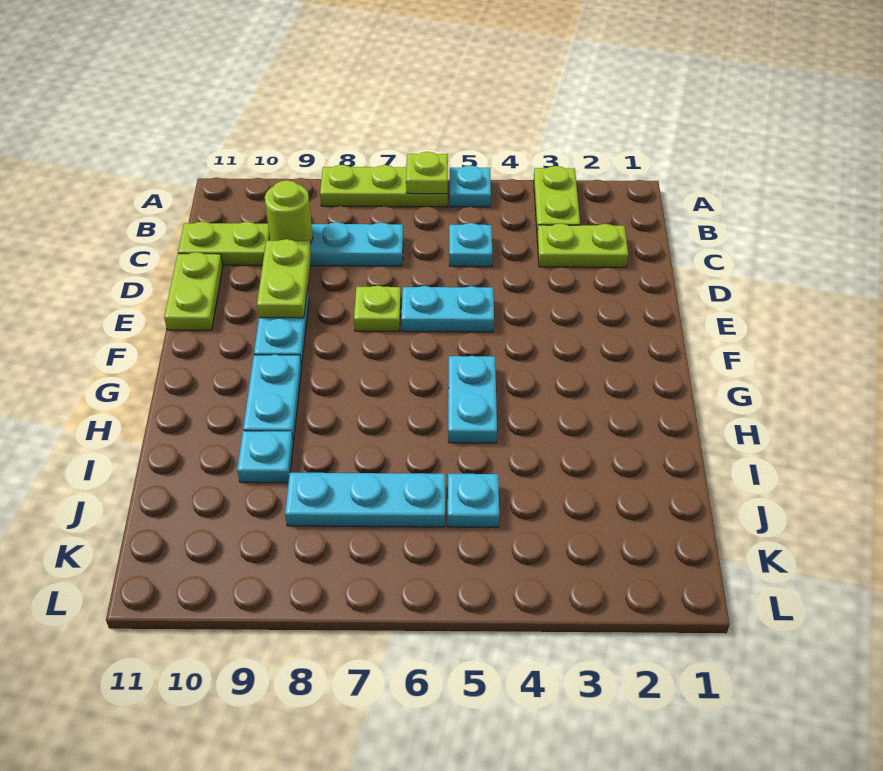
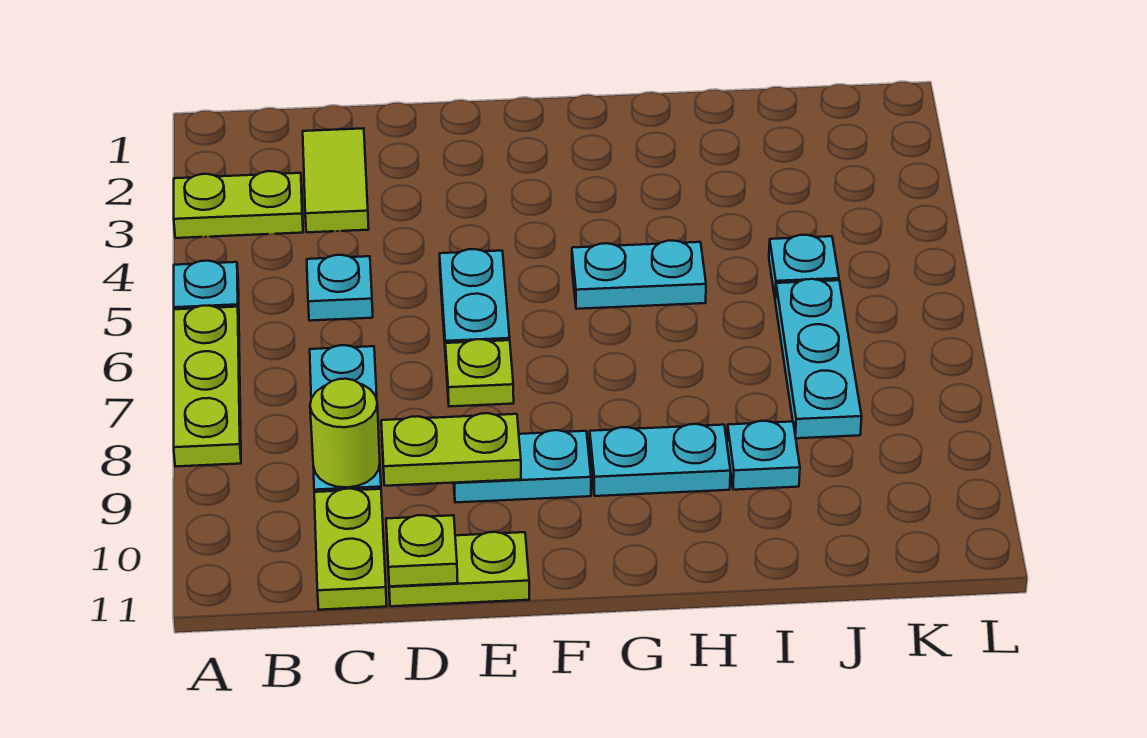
lime 1x1 plate [406,152,448,194] -> lime 1x1 plate moved to [386,515,458,586]
lime 1x2 plate [537,223,628,267] -> lime 1x2 tile [303,128,369,232]

